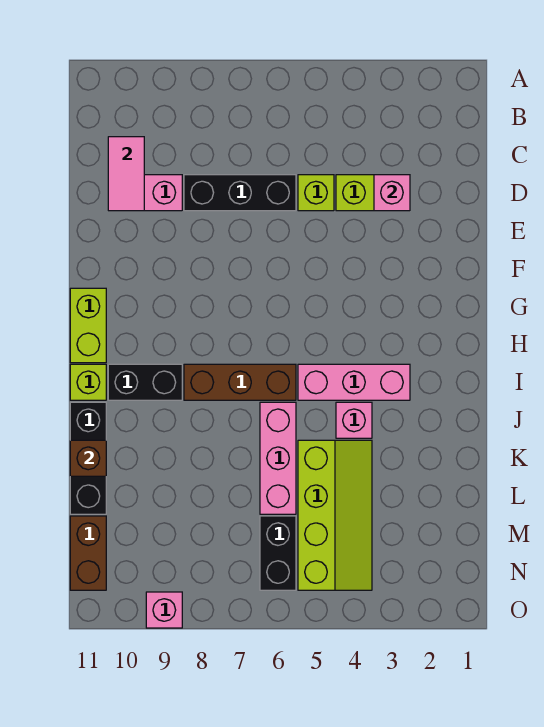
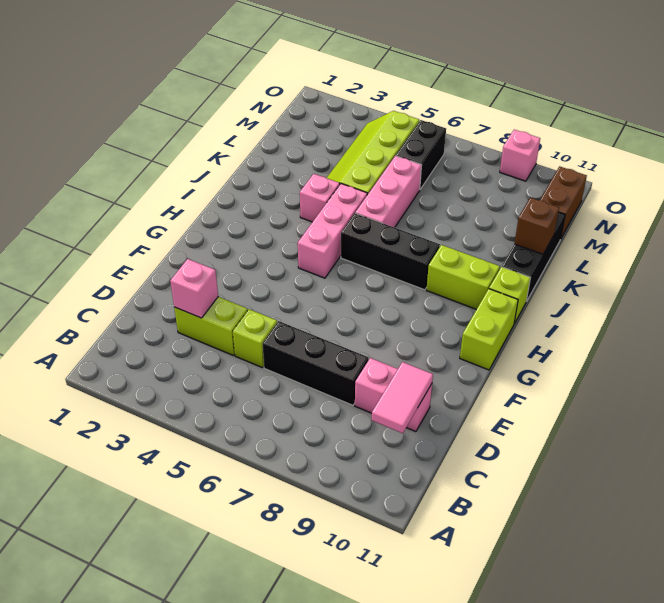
pink 1x3 brick [298,364,410,400] -> pink 1x3 brick turned to [298,184,367,278]
brown 1x3 brick [184,364,296,400] -> black 1x3 brick [341,213,440,290]
black 1x2 brick [108,364,182,400] -> lime 1x2 brick [426,245,500,309]

